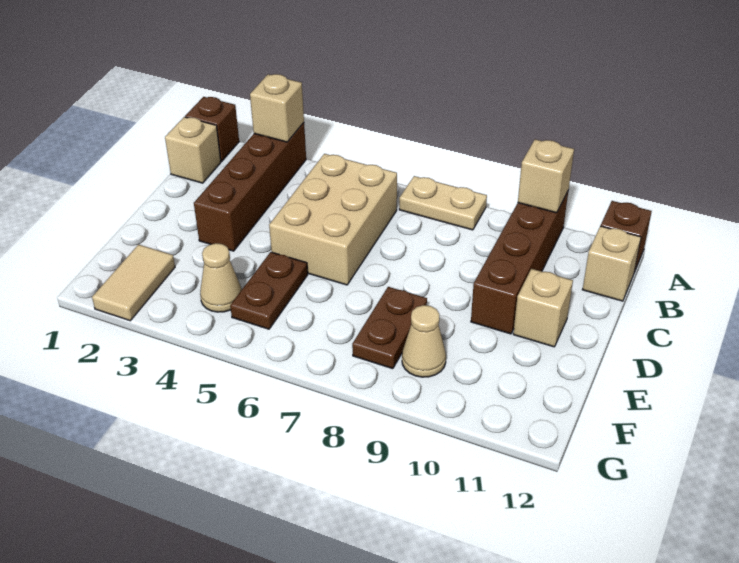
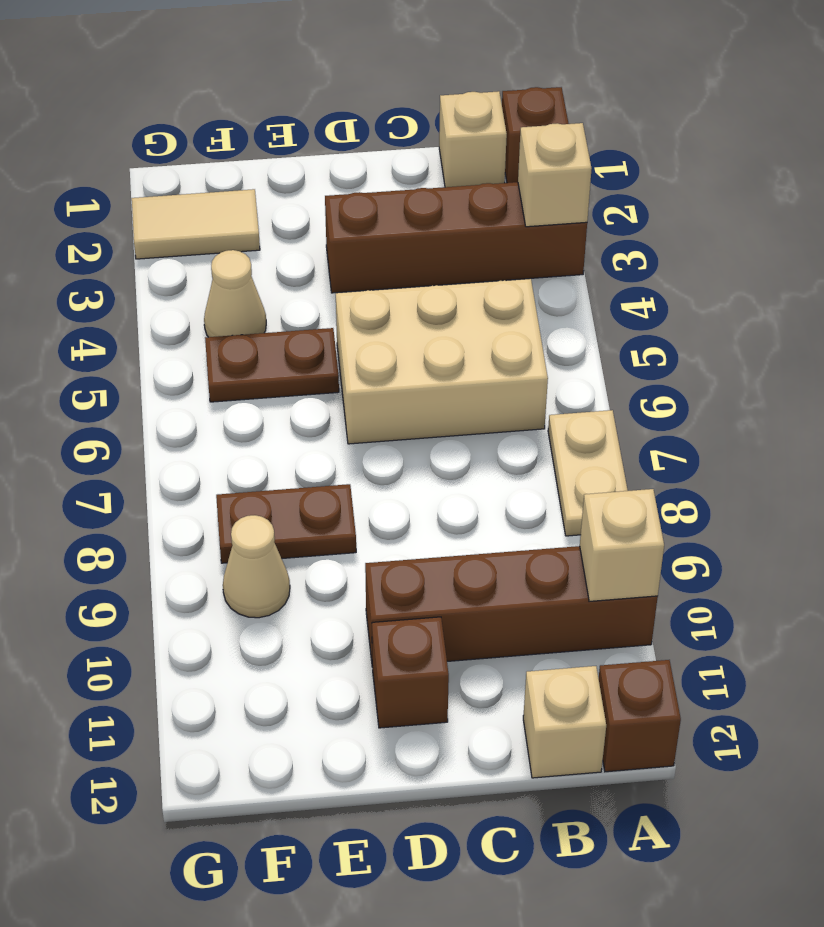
tan 1x1 brick [513,269,573,347] -> brown 1x1 brick [372,617,449,728]

